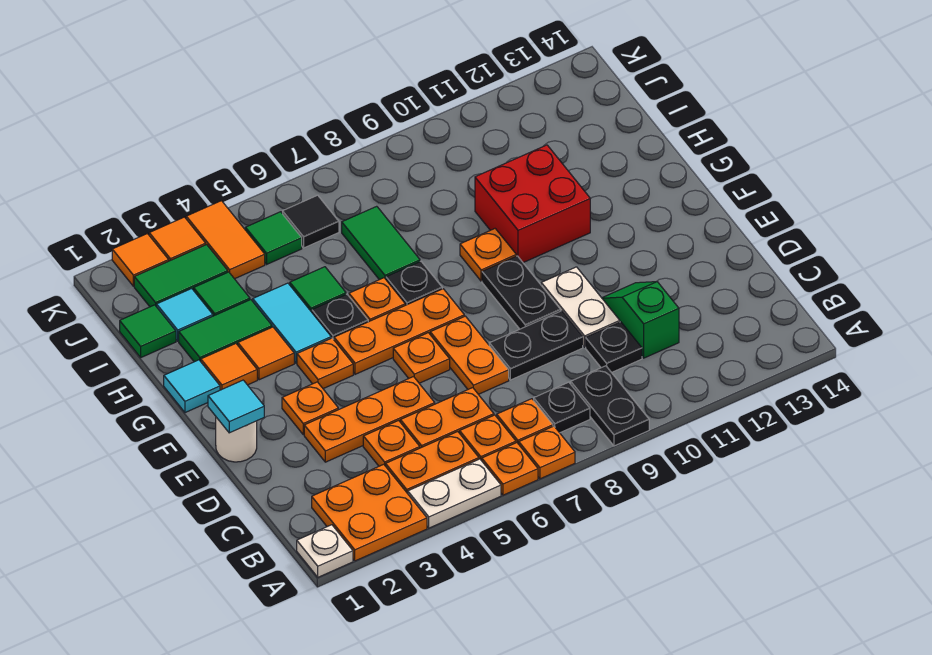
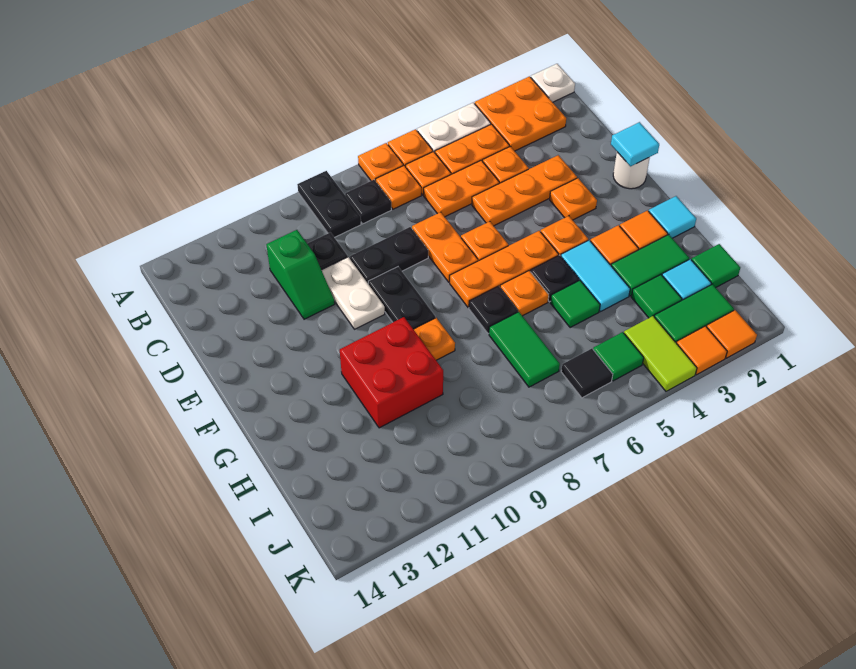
orange 1x2 tile [186,201,265,279] -> lime 1x2 tile [624,316,697,391]

